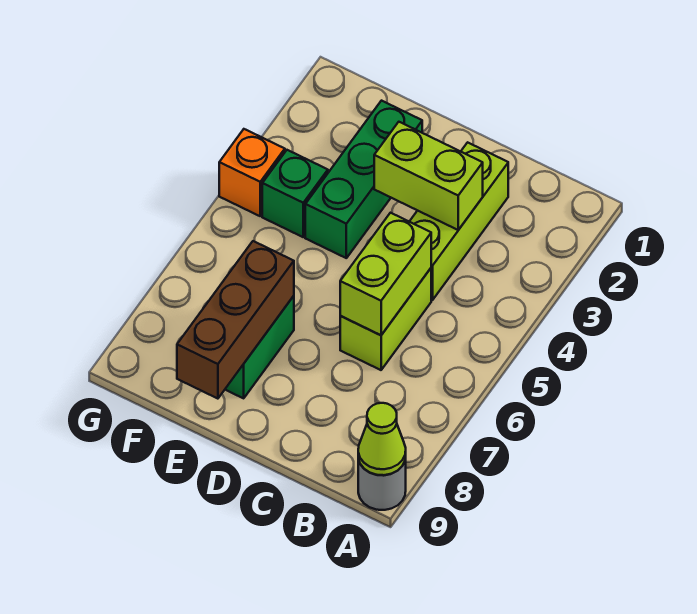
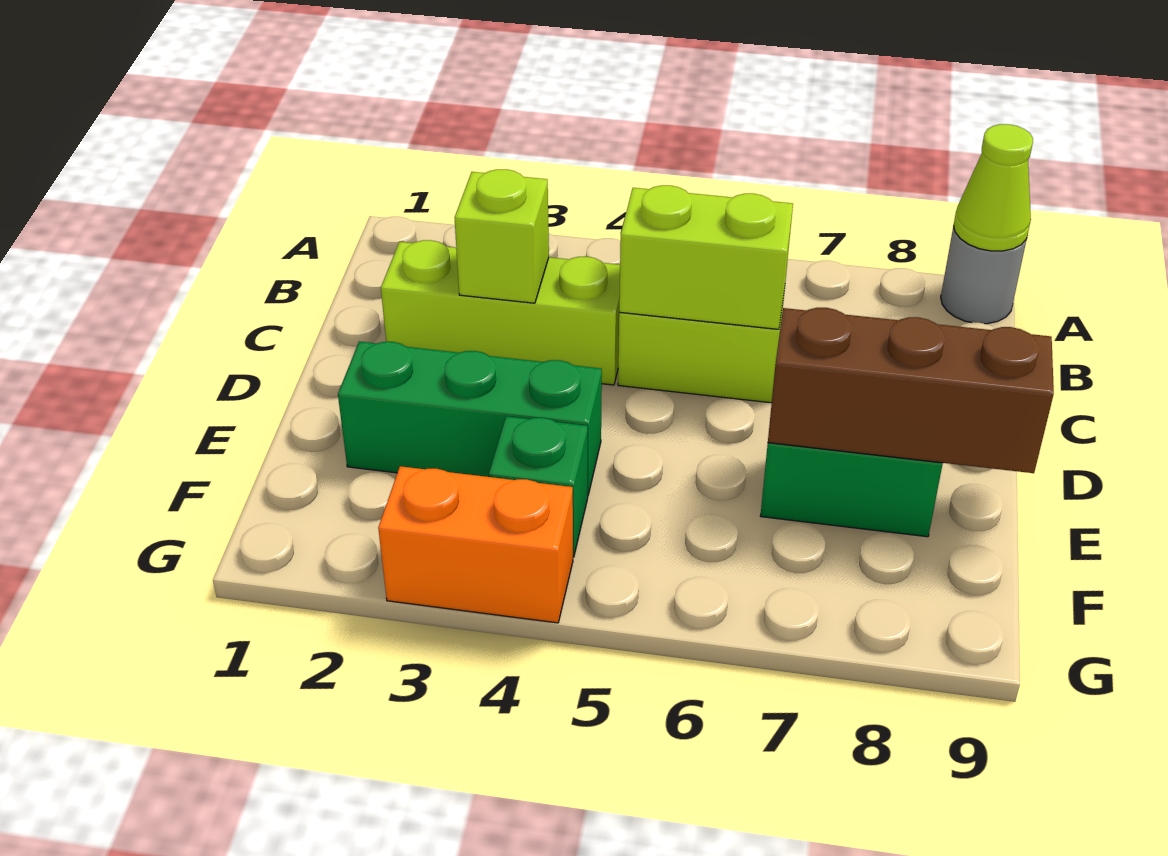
lime 1x2 brick [374,122,483,230] -> lime 1x1 brick [454,169,549,303]
orange 1x1 brick [219,129,285,216] -> orange 1x2 brick [378,466,573,623]

